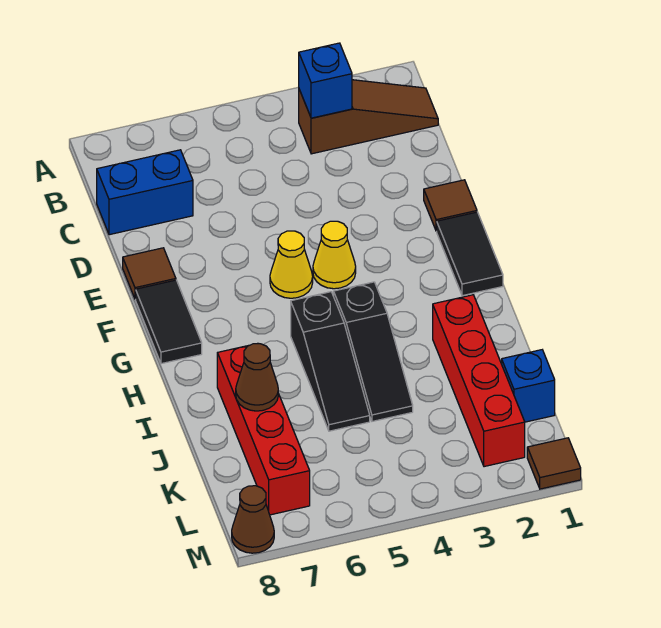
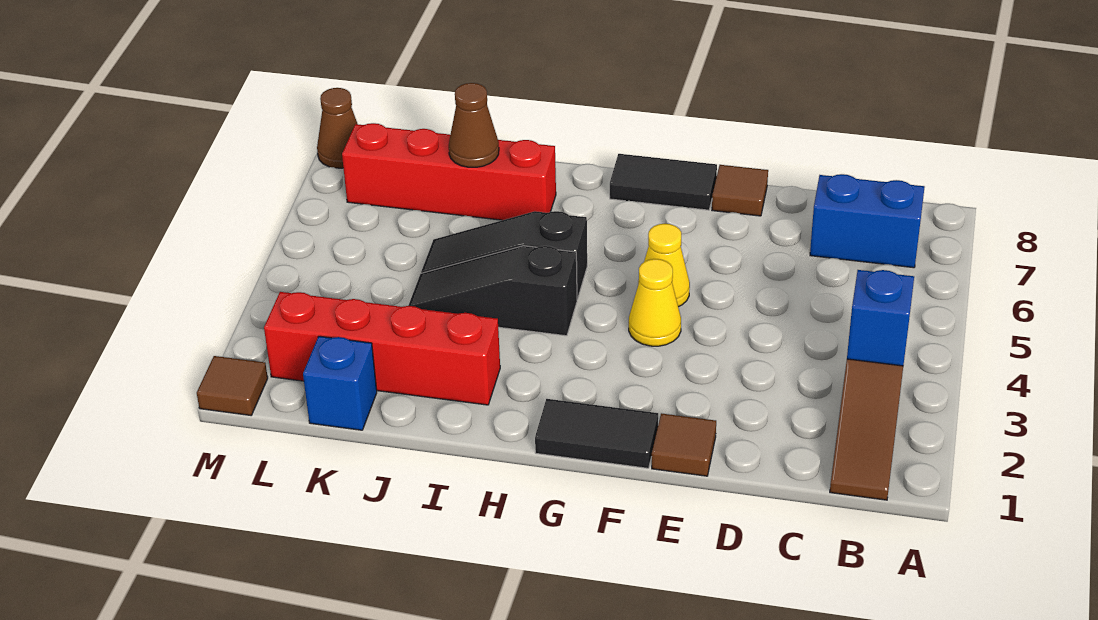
blue 1x2 brick [97,150,193,235] -> blue 1x2 brick turned to [810,174,925,268]

